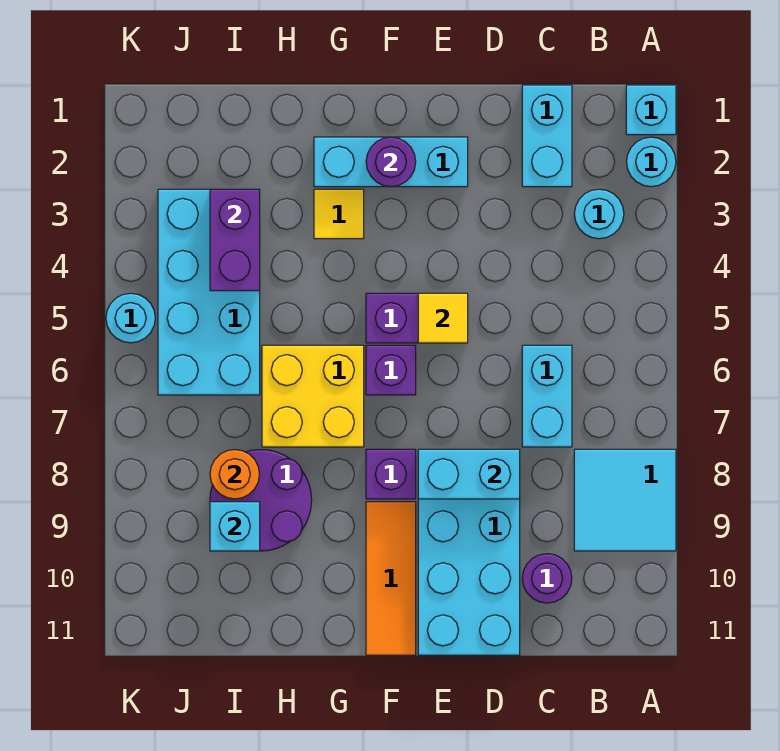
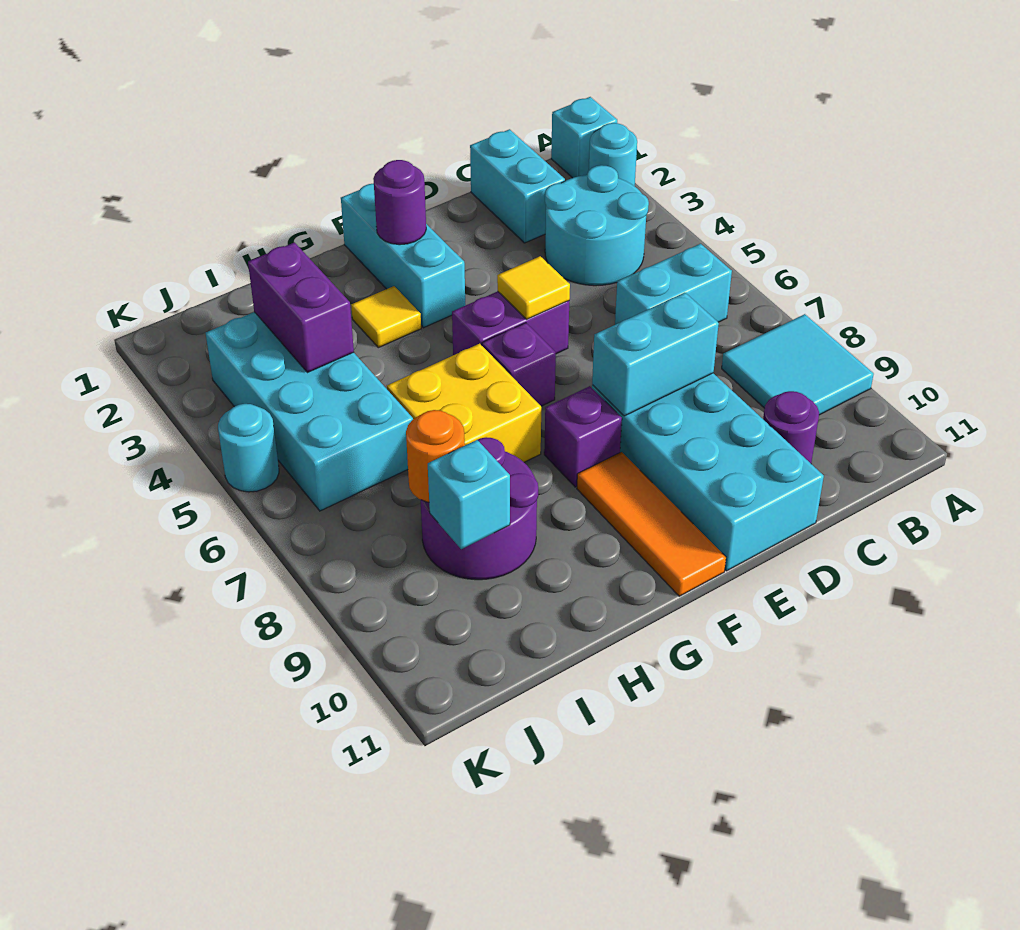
cyan 1x1 round brick [574,189,624,239] -> cyan 2x2 round brick [545,165,649,286]
cyan 1x2 brick [522,345,572,447] -> cyan 1x2 brick turned to [615,244,732,325]
cyan 1x3 brick [314,137,468,187] -> cyan 1x3 brick turned to [341,183,465,328]

